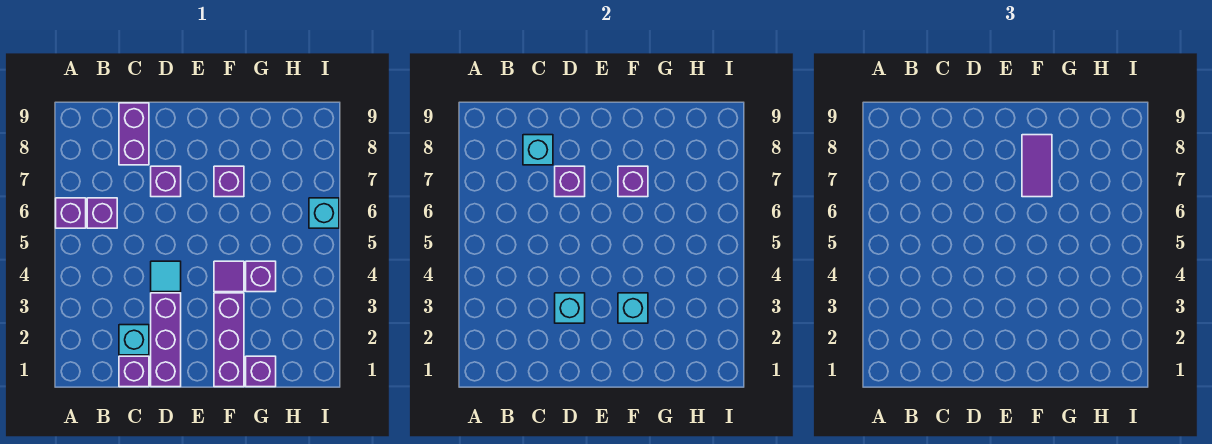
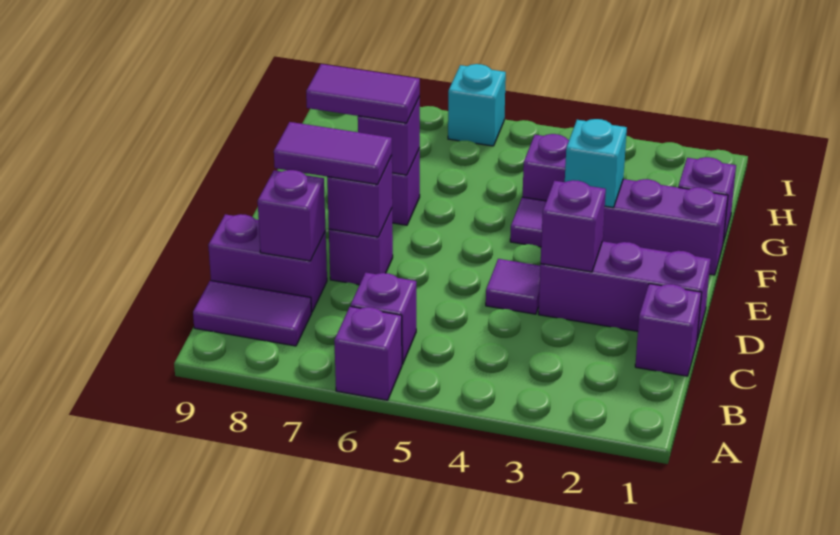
none -> purple 1x2 tile [193,280,312,346]
cyan 1x1 brick [119,325,149,355] -> none
cyan 1x1 brick [523,135,553,165] -> purple 1x1 brick [258,170,326,261]
cyan 1x1 brick [555,293,585,323] -> purple 1x1 brick [541,180,606,272]
cyan 1x1 tile [151,261,181,292] -> purple 1x1 tile [486,259,540,314]
none -> purple 1x2 tile [274,122,392,184]

